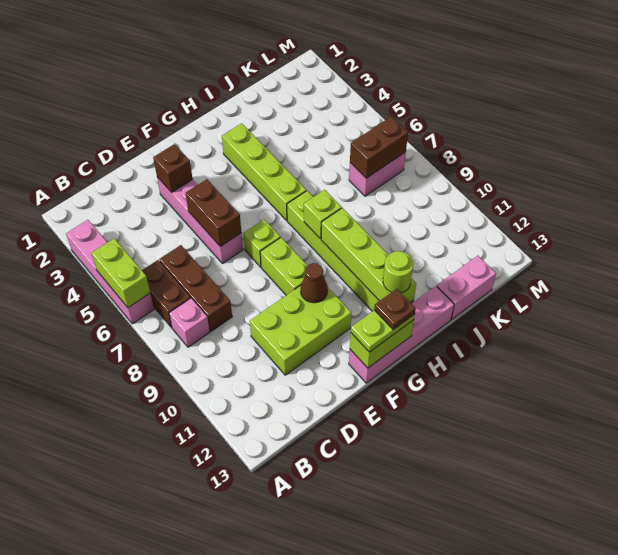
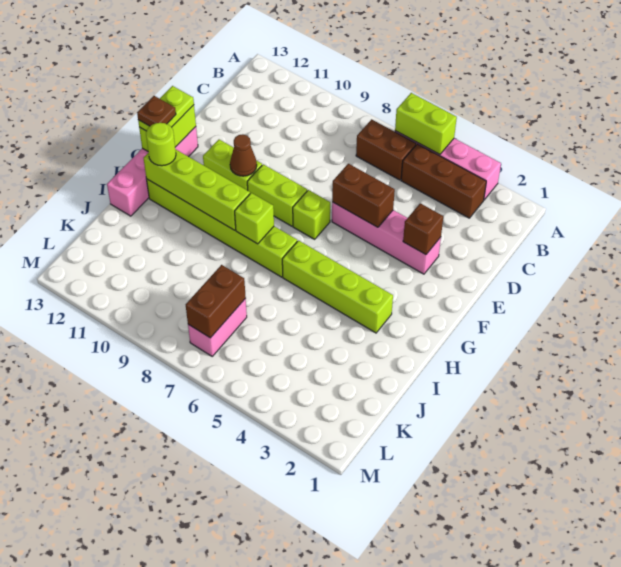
pink 1x1 brick [169,298,210,347] -> none
brown 1x3 brick [159,245,232,331] -> brown 1x3 brick moved to [401,144,486,218]
lime 2x3 brick [250,285,351,375] -> lime 1x2 brick [203,140,262,190]
pink 1x2 brick [437,256,496,319] -> none

